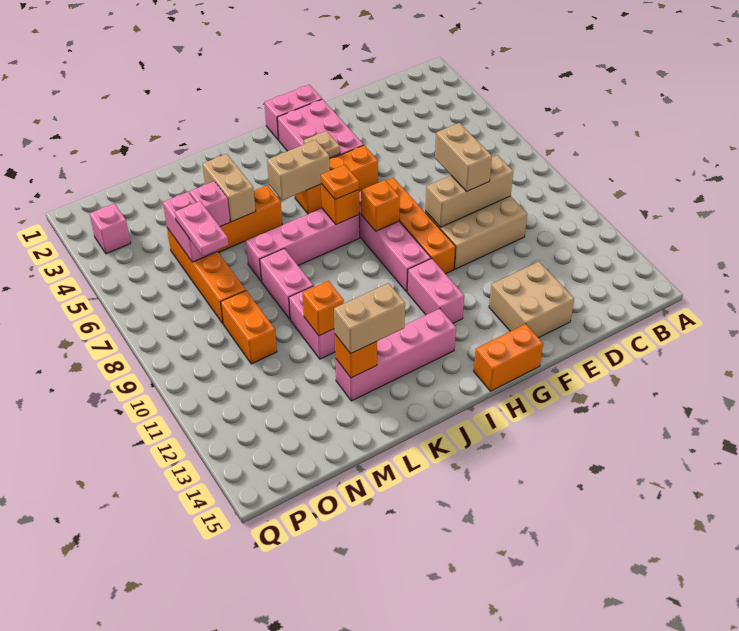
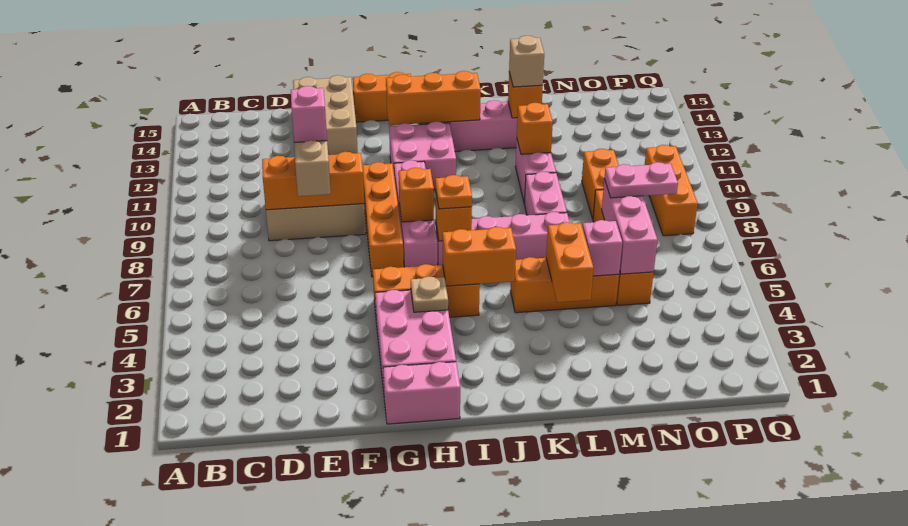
tan 1x3 brick [425,155,513,227] -> orange 1x3 brick [262,152,364,210]
tan 2x2 brick [489,262,574,338] -> tan 2x3 brick [293,75,358,155]
pink 1x2 brick [407,259,464,323] -> pink 2x2 brick [389,121,456,190]
none -> orange 1x3 brick [386,71,481,125]
tan 1x2 brick [267,140,330,200] -> orange 1x2 brick [443,227,516,286]
tan 1x2 brick [334,283,405,354] -> tan 1x1 brick [509,36,544,87]
tan 1x2 brick [202,154,256,222] -> orange 1x2 brick [546,222,594,302]
pink 1x2 brick [163,192,218,262] -> pink 1x3 brick [602,179,657,274]
pink 1x2 plate [175,201,228,256] -> pink 1x2 plate turned to [604,162,678,198]
pink 1x1 brick [90,203,131,254] -> pink 1x1 brick moved to [291,86,327,142]
none -> orange 1x3 brick [645,145,698,236]

